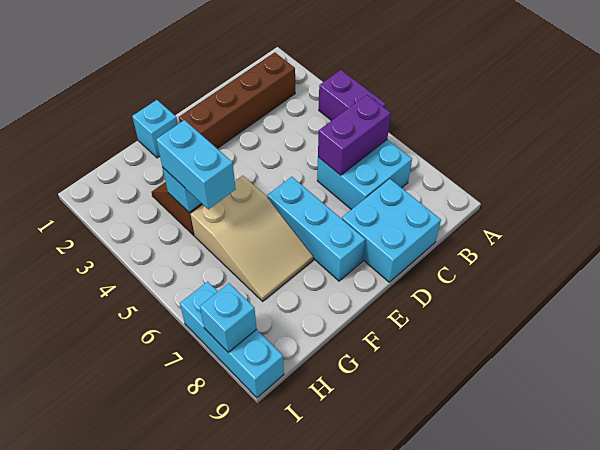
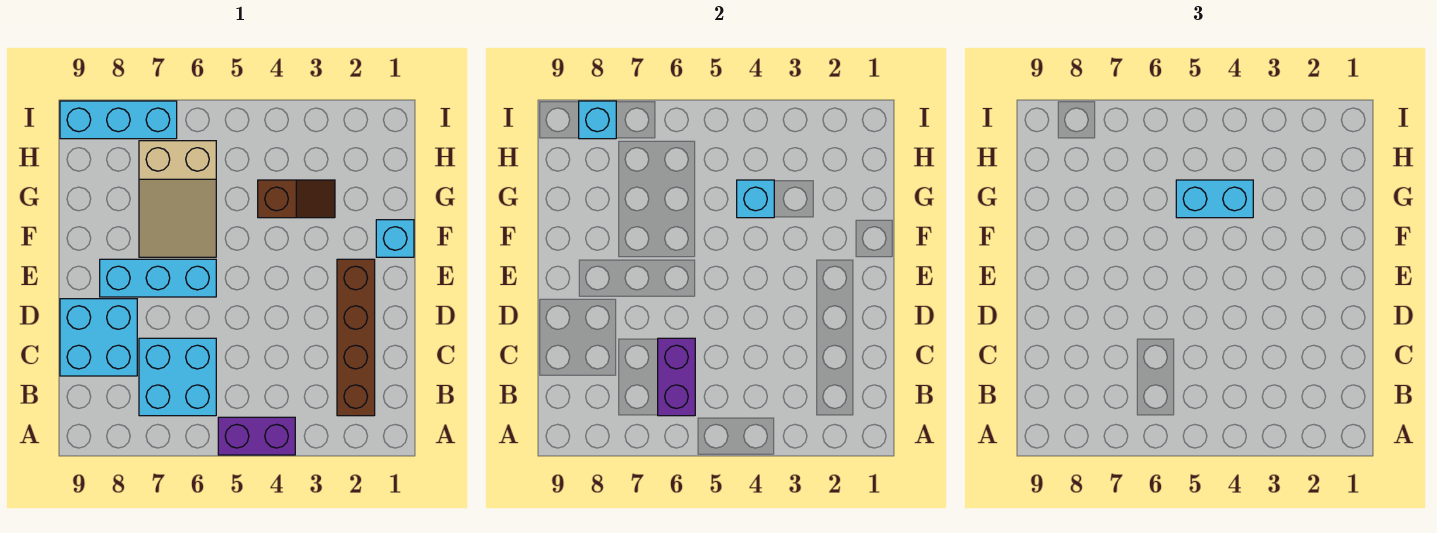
tan 2x3 slope [191,176,313,301] -> tan 2x3 slope turned to [139,141,216,257]

